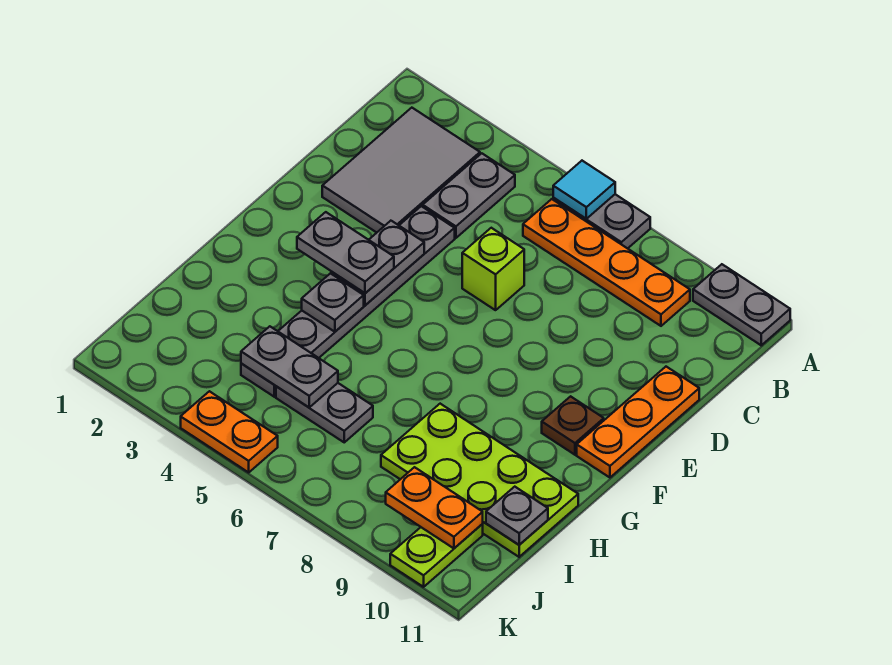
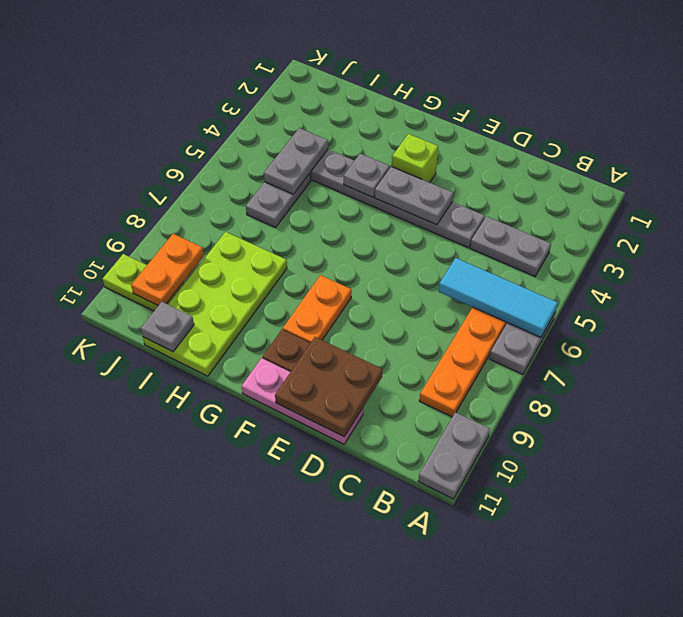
cyan 1x1 tile [553,161,615,219] -> cyan 1x3 tile [439,258,558,337]
grey 2x3 tile [322,108,480,233] -> none
lime 1x1 brick [462,228,524,310] -> lime 1x1 brick moved to [392,134,438,183]
none -> brown 2x2 plate [275,337,383,437]
orange 1x3 plate [577,367,699,478] -> pink 1x3 plate [242,358,363,444]
grey 1x2 plate [297,212,394,293] -> none
orange 1x2 plate [181,391,278,472] -> orange 1x2 plate moved to [283,275,351,343]

